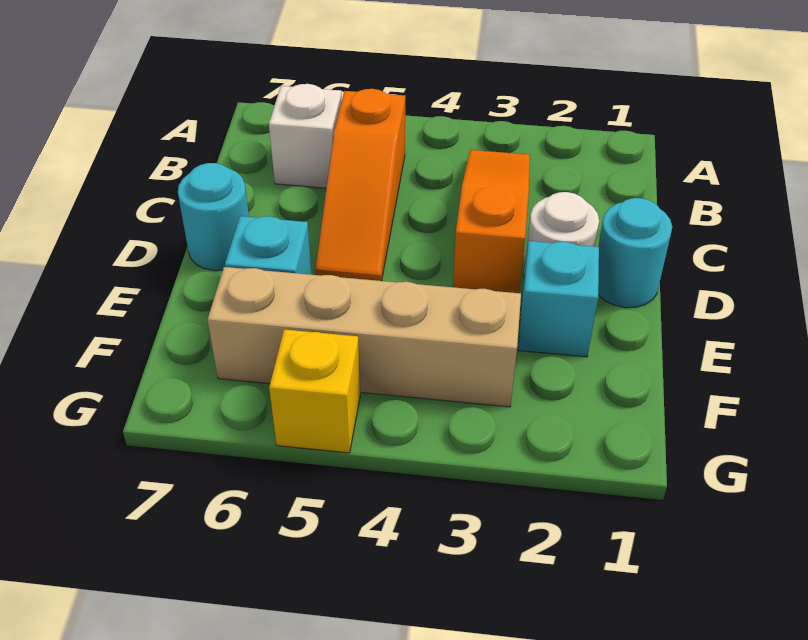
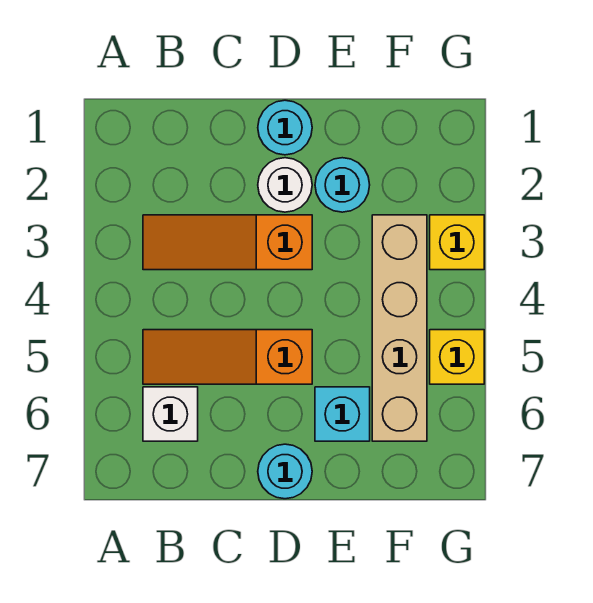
orange 1x3 slope [315,89,405,281] -> orange 1x3 slope turned to [143,330,312,384]
cyan 1x1 brick [518,241,599,357] -> cyan 1x1 round brick [315,158,370,212]
none -> yellow 1x1 brick [430,215,484,270]

